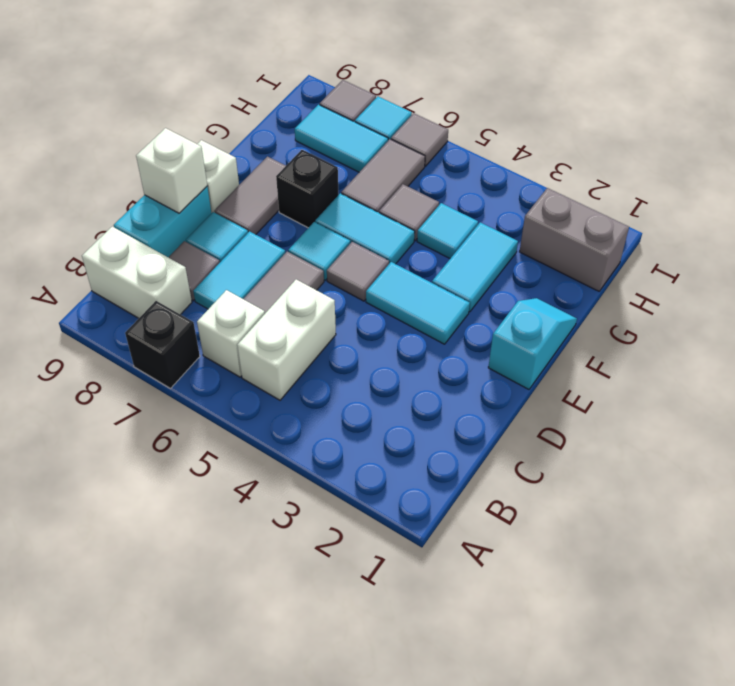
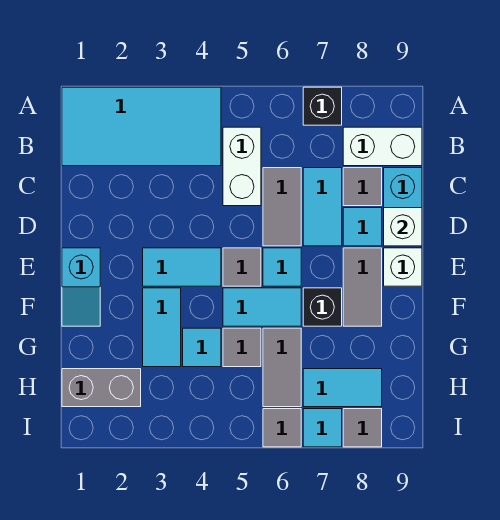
none -> cyan 2x4 tile [62,87,221,166]
white 1x1 brick [197,290,265,377] -> none

